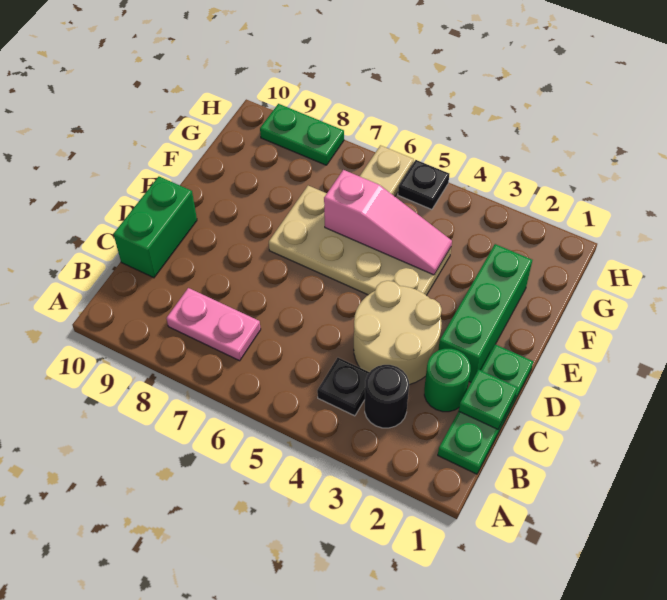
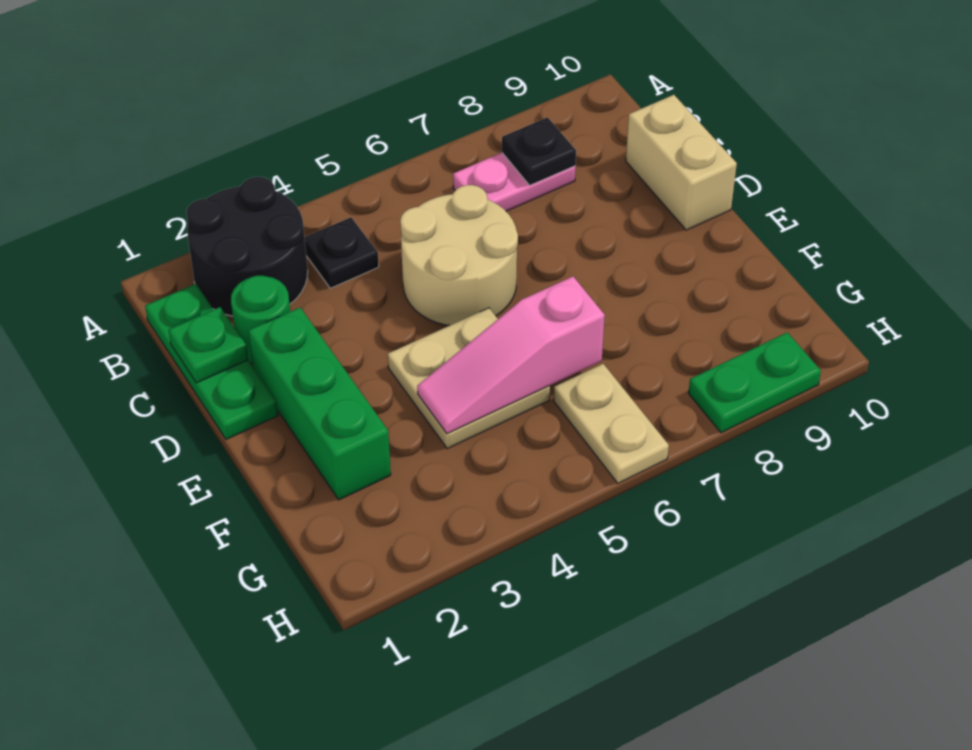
black 1x1 round brick [365,365,409,428] -> black 2x2 round brick [186,177,308,316]
tan 2x2 round brick [354,281,442,385] -> tan 2x2 round brick moved to [400,185,518,326]
green 1x2 brick [113,177,197,278] -> tan 1x2 brick [626,95,737,230]
tan 2x4 plate [269,186,451,295] -> tan 2x2 plate [388,308,550,449]
black 1x1 plate [398,160,449,209] -> black 1x1 plate moved to [502,117,576,185]

